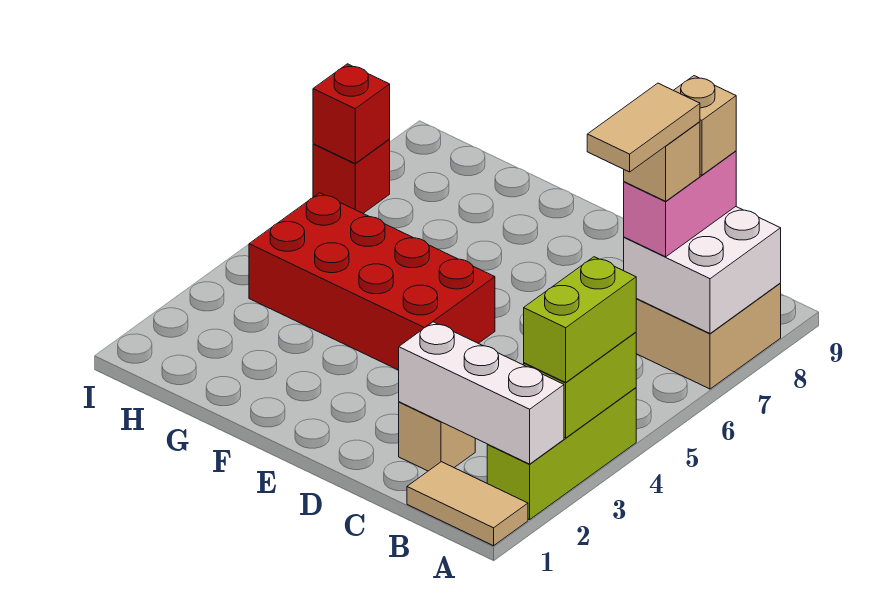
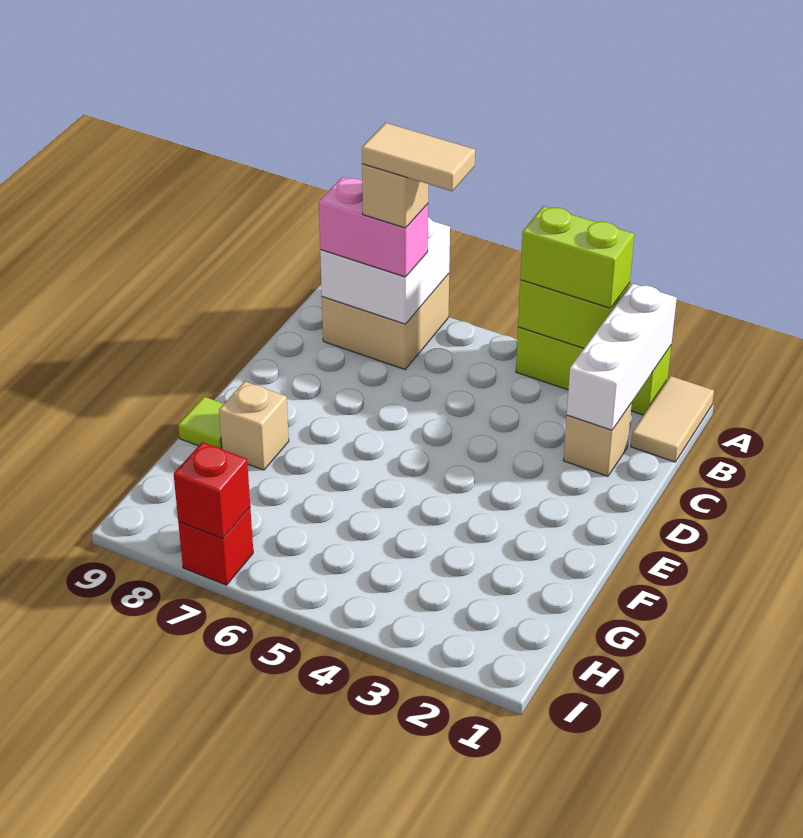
tan 1x1 brick [674,76,736,175] -> tan 1x1 brick moved to [219,381,289,470]
red 2x4 brick [249,193,495,370] -> none
none -> lime 1x1 tile [178,397,223,449]

